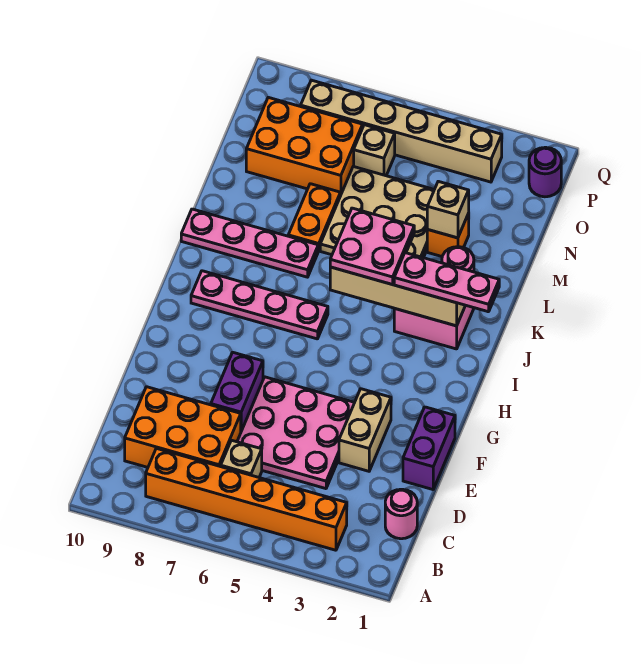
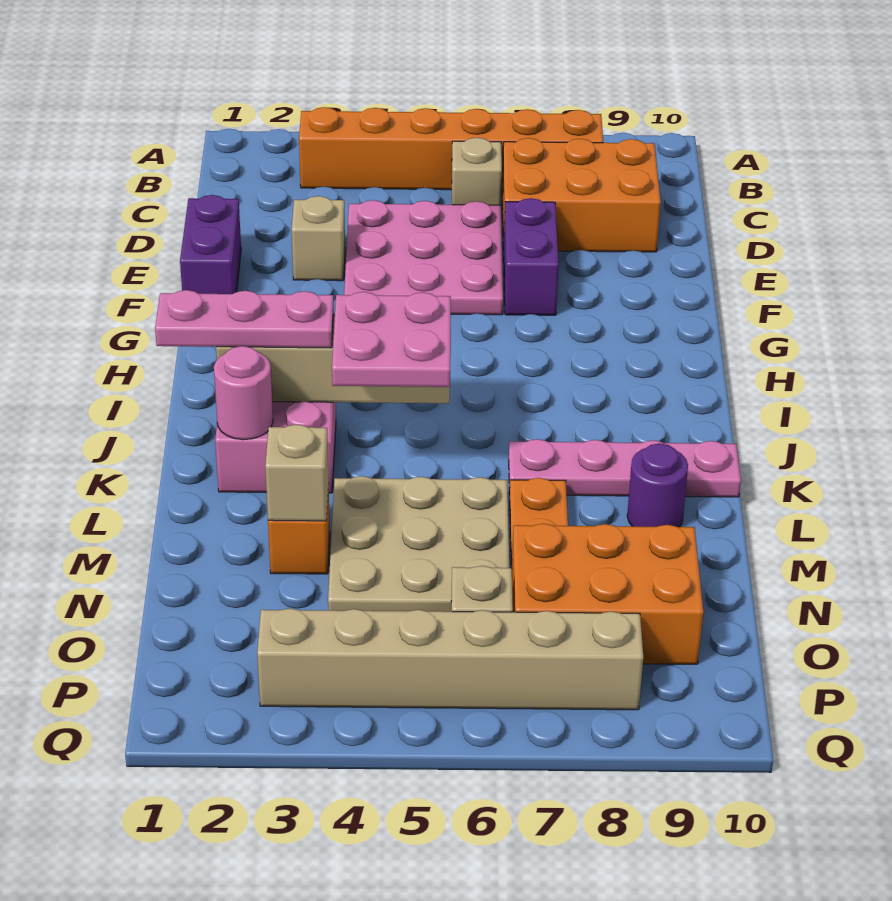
pink 1x1 round brick [385,489,417,539] -> none
tan 1x2 brick [339,389,391,471] -> tan 1x1 brick [292,196,345,281]
pink 1x4 plate [191,271,328,339] -> none
purple 1x1 round brick [529,147,561,197] -> purple 1x1 round brick moved to [627,443,688,527]

